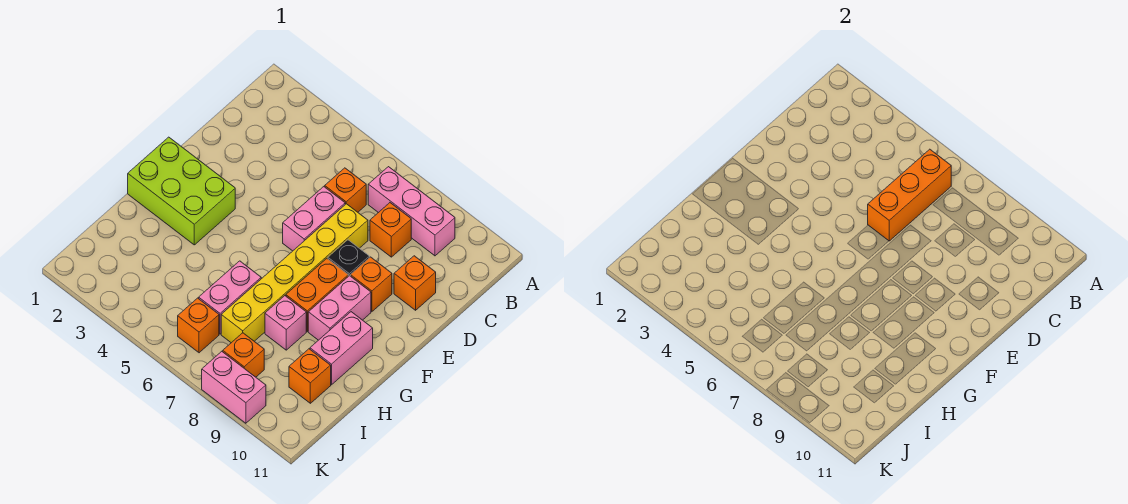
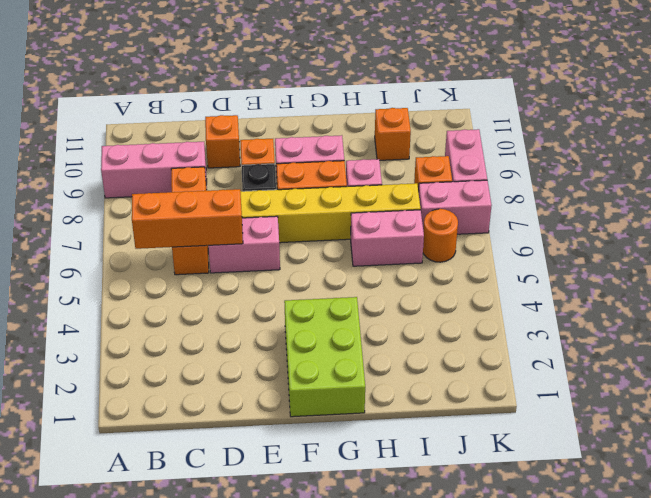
pink 1x3 brick [368,167,455,256] -> pink 1x3 brick turned to [101,142,207,198]
pink 1x2 brick [310,312,373,385] -> pink 1x2 brick moved to [418,180,492,234]
orange 1x1 brick [178,298,219,353] -> orange 1x1 round brick [423,209,458,262]

